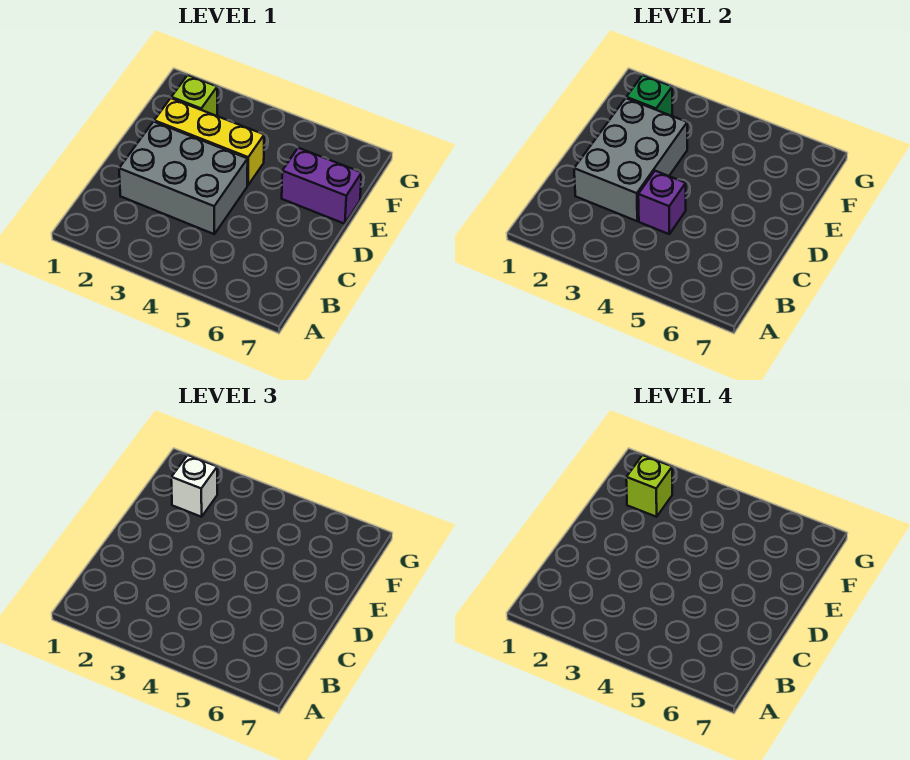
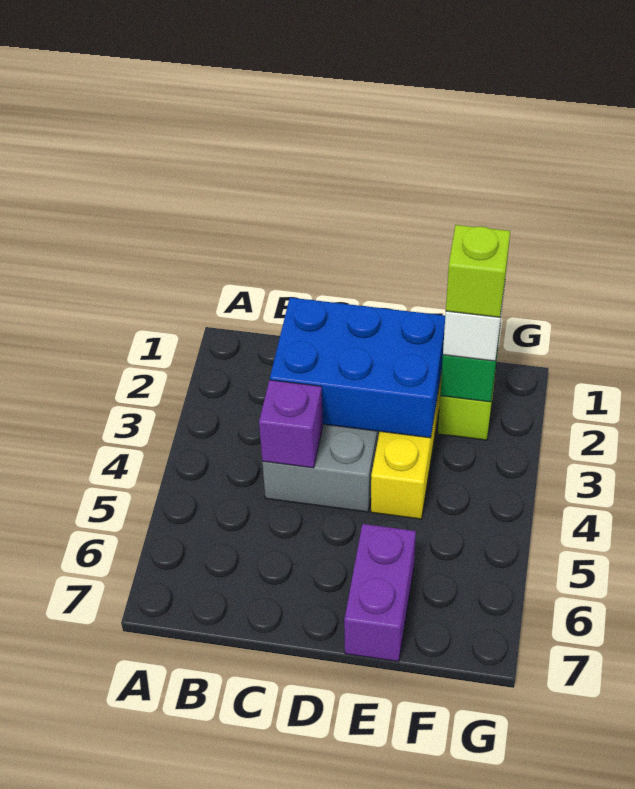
grey 2x3 brick [574,98,687,221] -> blue 2x3 brick [270,298,445,438]

